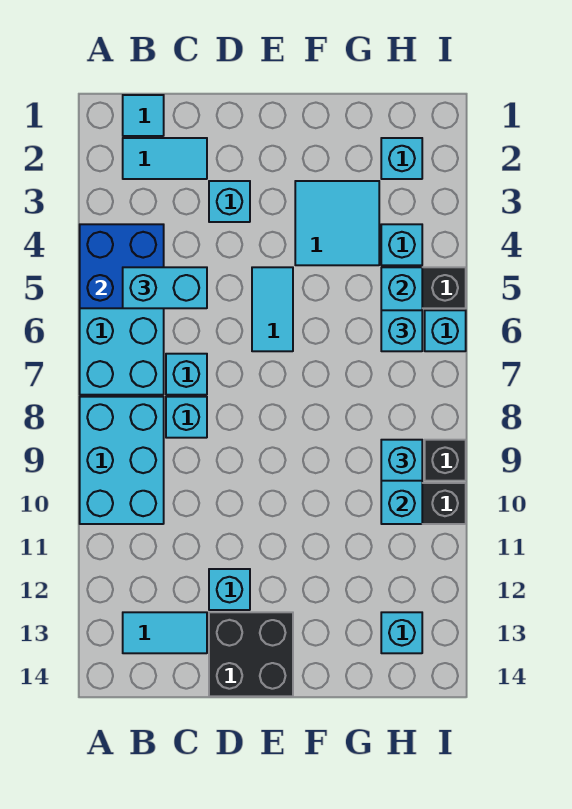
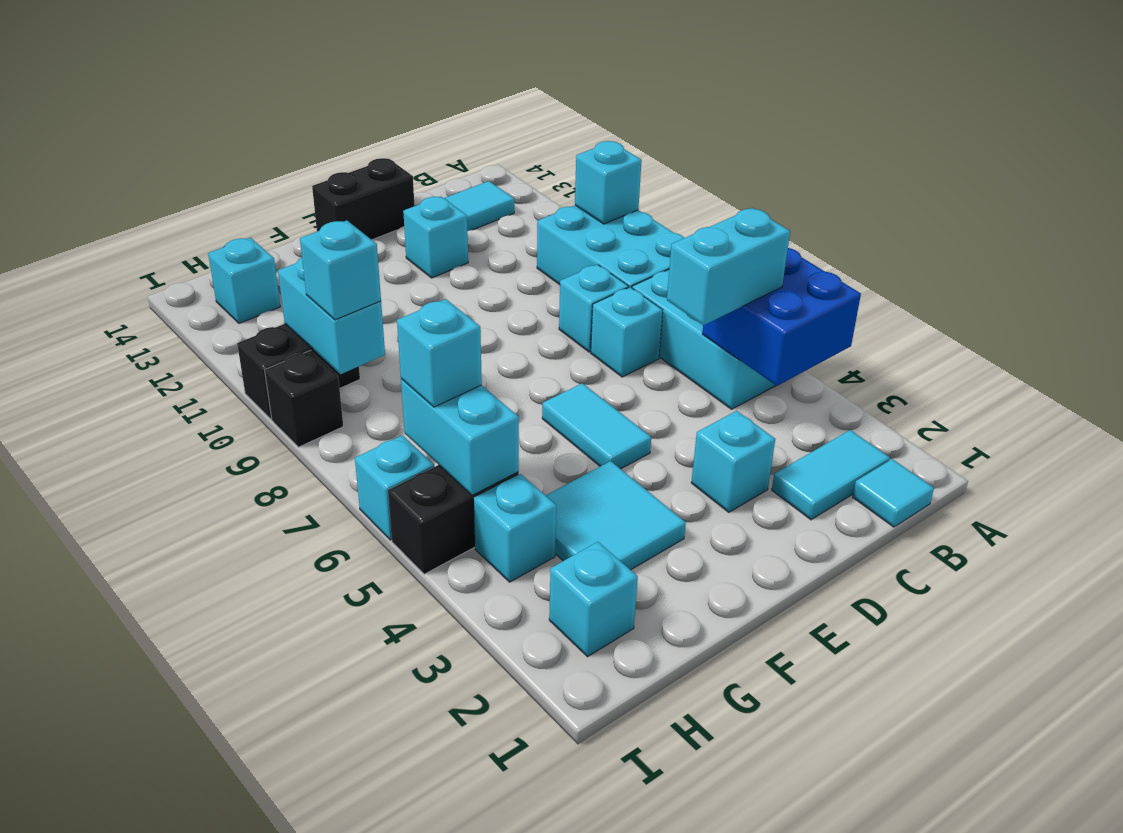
none -> cyan 1x1 brick [575,141,642,224]
black 2x2 brick [209,612,293,696] -> black 1x2 brick [312,158,414,240]

